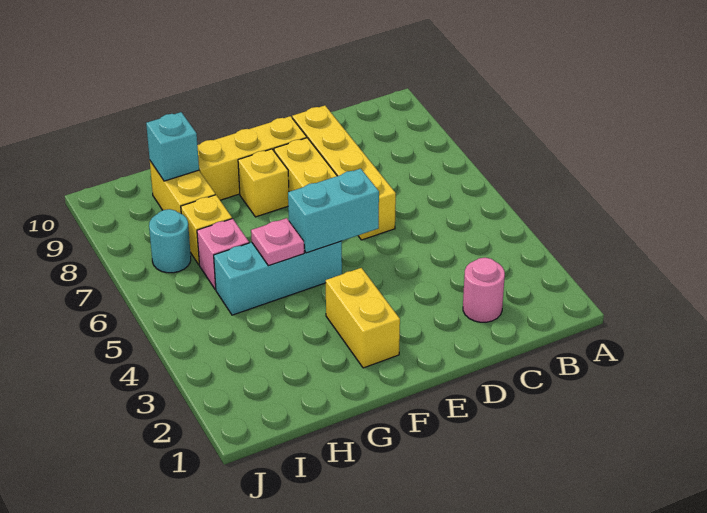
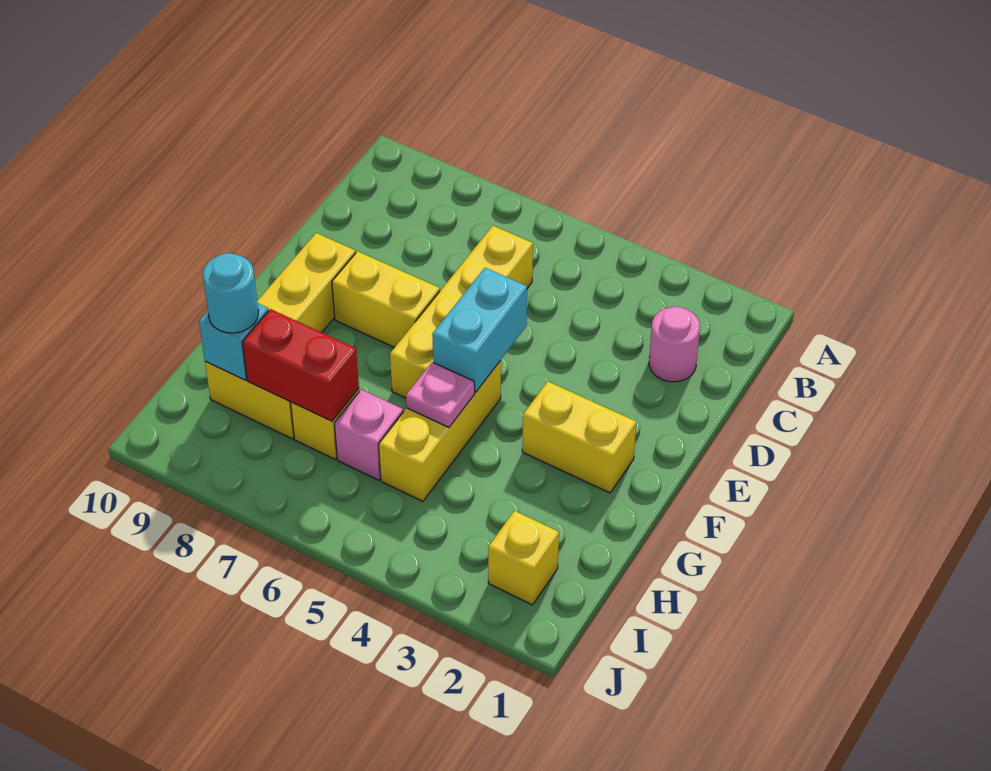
yellow 1x4 brick [292,106,396,240] -> yellow 1x4 brick turned to [390,226,533,398]
cyan 1x3 brick [214,241,342,315] -> yellow 1x3 brick [379,360,501,501]
yellow 1x1 brick [238,149,289,217] -> yellow 1x1 brick moved to [488,511,559,605]
none -> red 1x2 brick [242,309,359,421]
cyan 1x1 round brick [149,209,191,273] -> cyan 1x1 round brick moved to [203,253,259,333]

